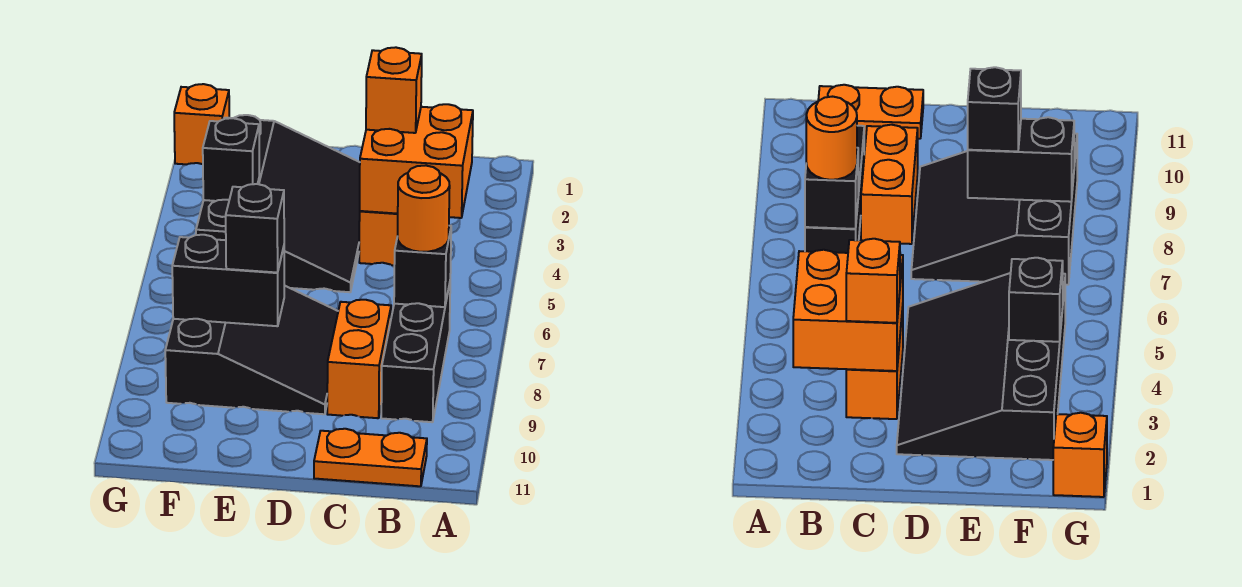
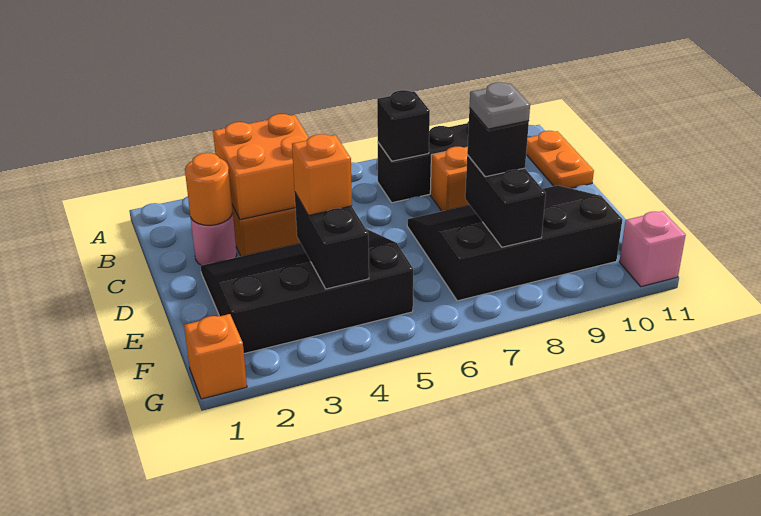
orange 1x1 round brick [398,165,450,252] -> orange 1x1 round brick moved to [185,153,233,225]
none -> pink 1x1 round brick [191,213,237,265]
orange 1x1 brick [366,47,422,133] -> orange 1x1 brick moved to [292,134,352,215]
black 3x3 slope [165,286,338,414] -> black 3x4 slope [407,185,622,301]
none -> grey 1x1 plate [470,82,530,129]
black 1x1 brick [203,118,259,201] -> black 1x2 brick [295,193,369,289]
none -> pink 1x1 brick [619,211,686,287]

